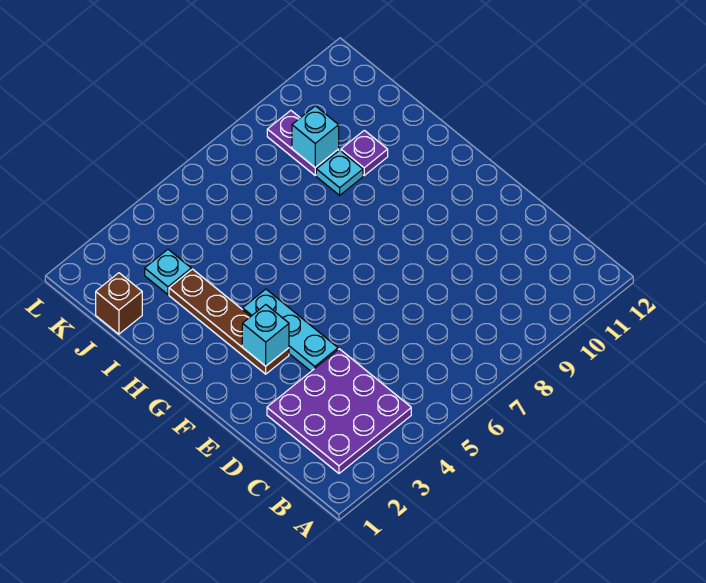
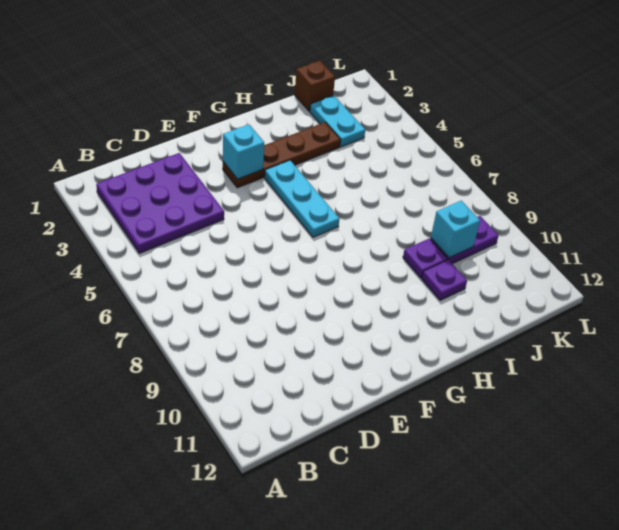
cyan 1x3 plate [243,289,338,371] -> cyan 1x3 plate turned to [265,160,339,237]
cyan 1x1 plate [316,150,363,195] -> purple 1x1 plate [403,238,447,278]
cyan 1x1 plate [145,249,191,294] -> cyan 1x2 plate [310,96,365,147]

